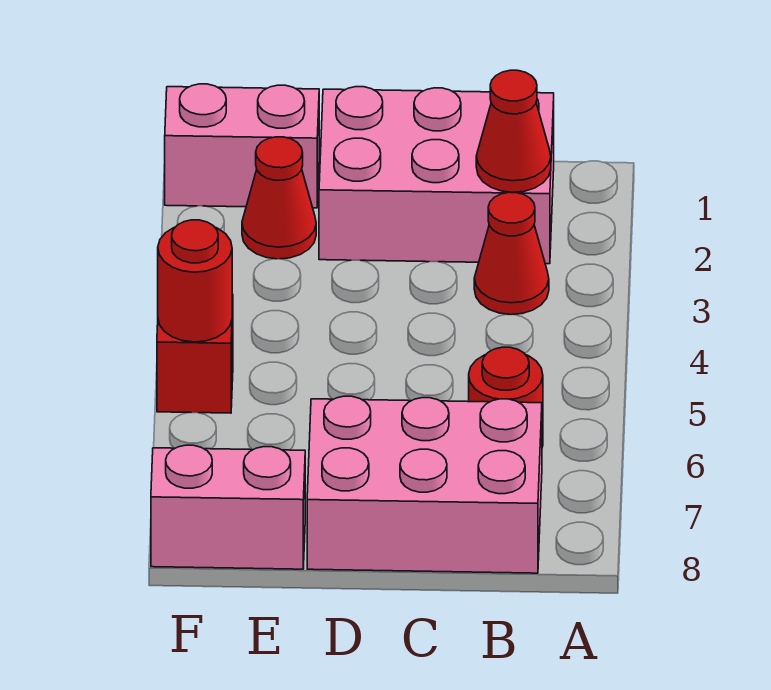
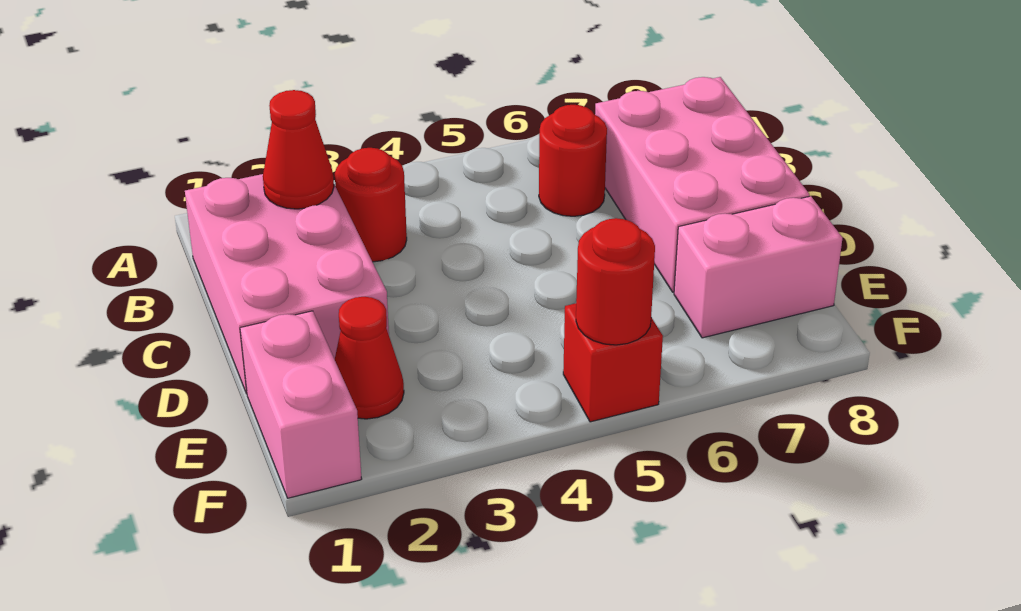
red 1x1 cone [474,192,549,315] -> red 1x1 round brick [335,148,407,262]
pink 1x2 brick [151,445,305,569] -> pink 1x2 brick turned to [674,196,842,338]

